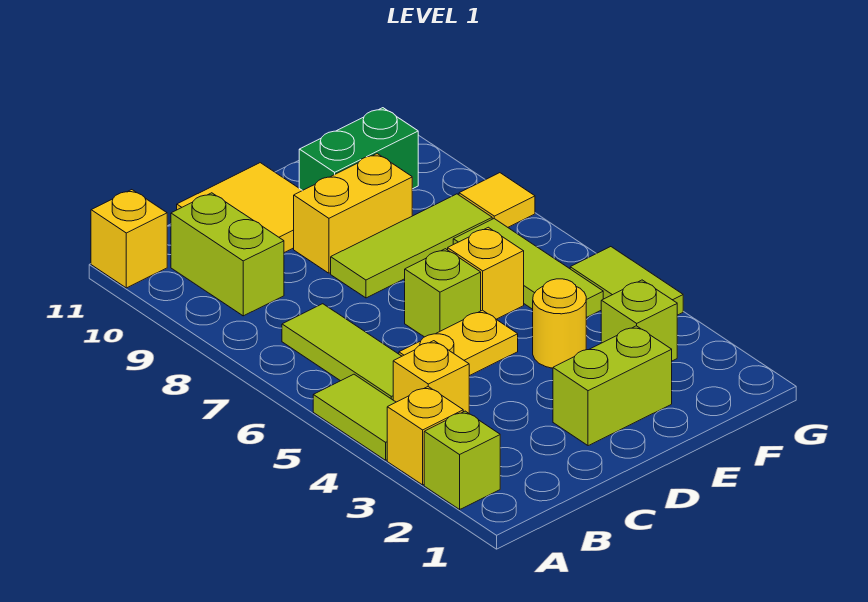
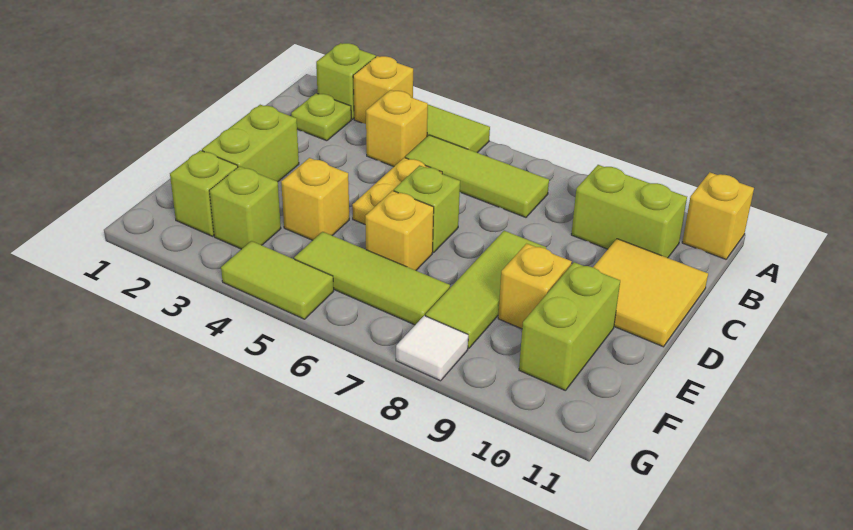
none -> lime 1x1 plate [291,93,351,141]
yellow 1x2 brick [294,154,412,273] -> yellow 1x1 brick [498,244,572,329]
yellow 1x1 round brick [533,279,586,368] -> yellow 1x1 brick [281,158,349,240]
green 1x2 brick [299,108,418,191] -> lime 1x2 brick [519,262,620,391]
none -> lime 1x1 brick [170,150,238,236]
yellow 1x1 tile [459,173,535,227] -> white 1x1 tile [396,316,468,381]

